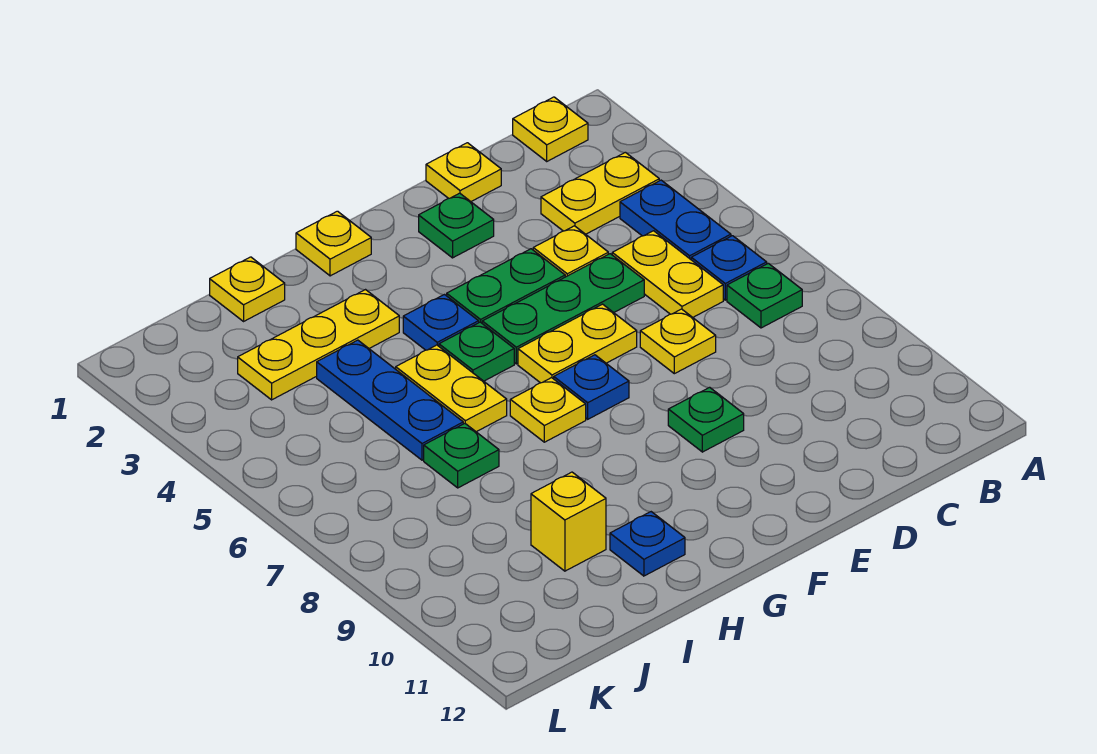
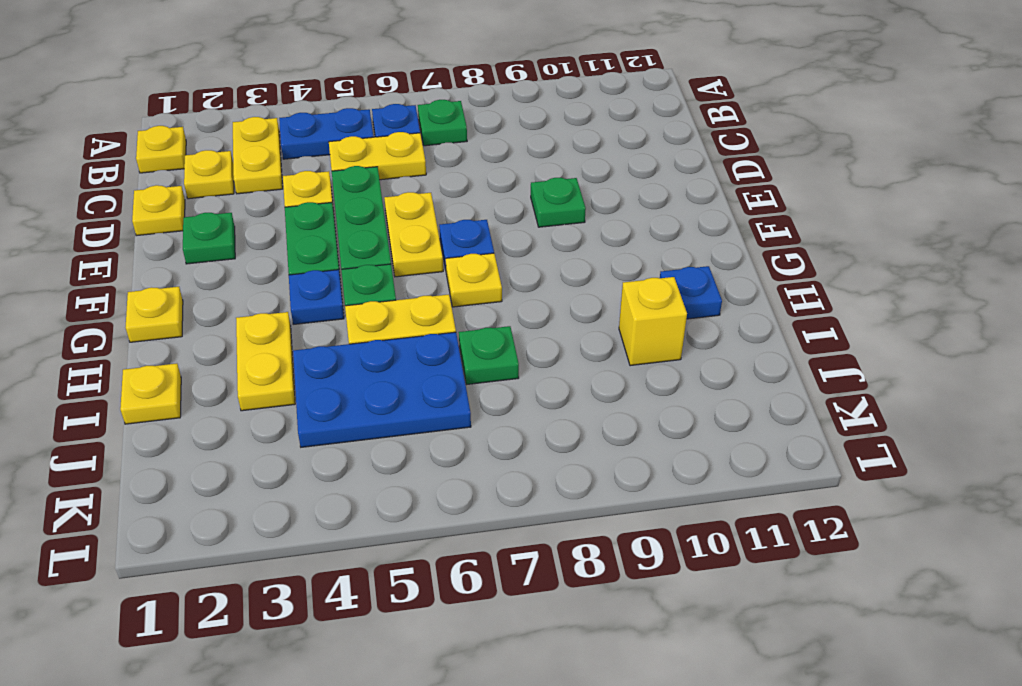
yellow 1x1 plate [640,309,716,374] -> yellow 1x1 plate moved to [184,150,234,199]
yellow 1x3 plate [238,290,399,400] -> yellow 1x2 plate [236,312,295,411]
blue 1x3 plate [317,340,463,460] -> blue 2x3 plate [293,332,471,447]

